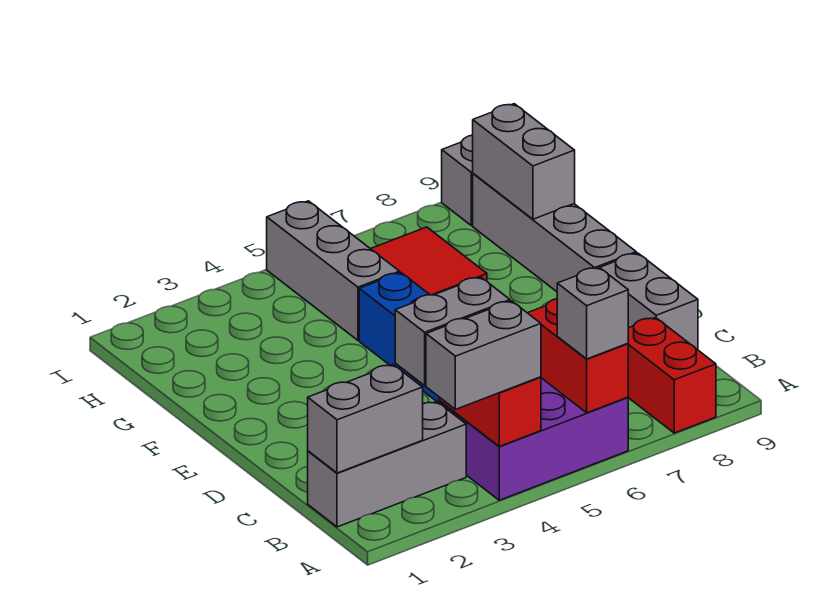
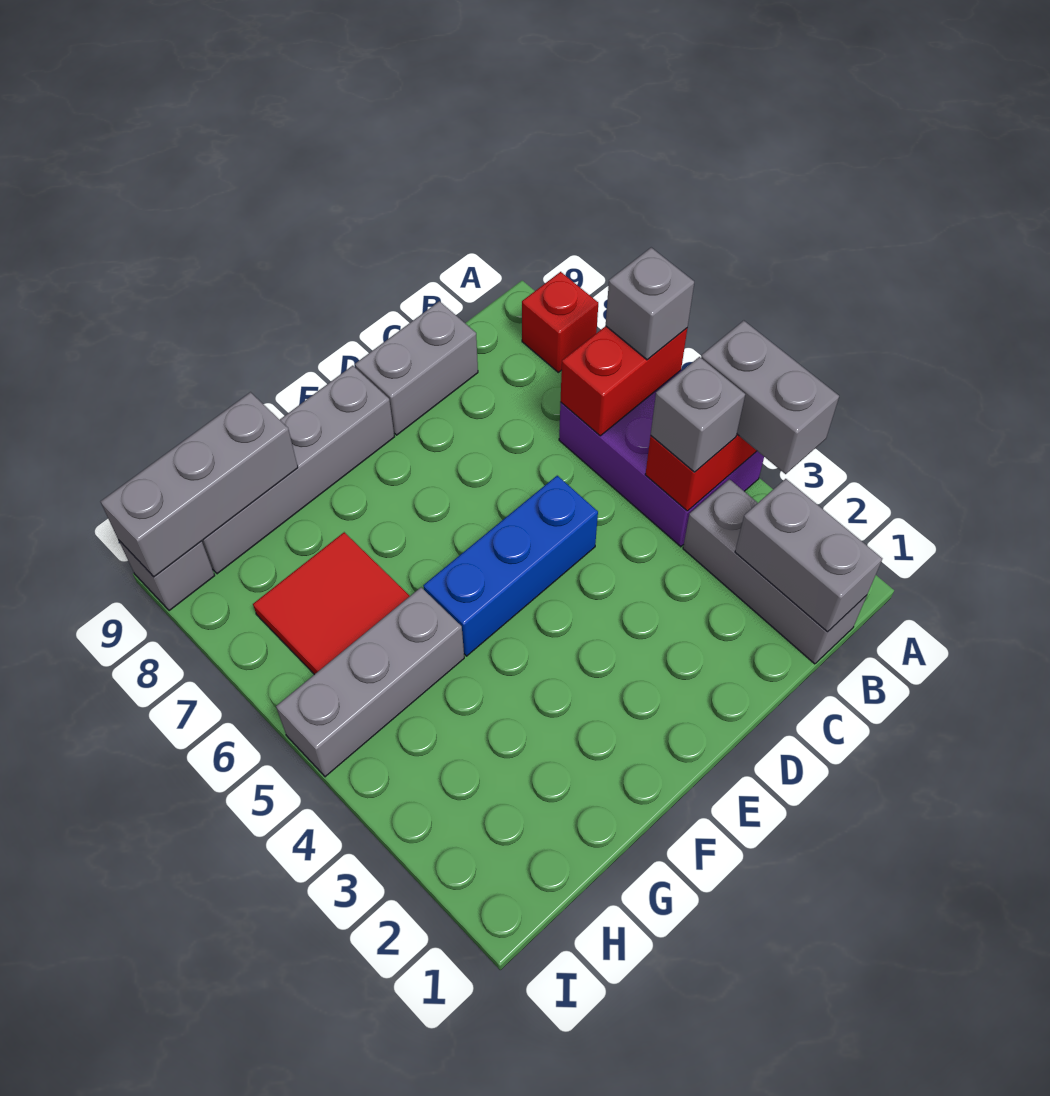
red 1x2 brick [628,317,716,433] -> red 1x1 brick [522,272,598,372]
grey 1x2 brick [395,277,510,385] -> grey 1x1 brick [651,357,745,472]
grey 1x2 brick [473,104,575,219] -> grey 1x3 brick [100,392,298,577]

